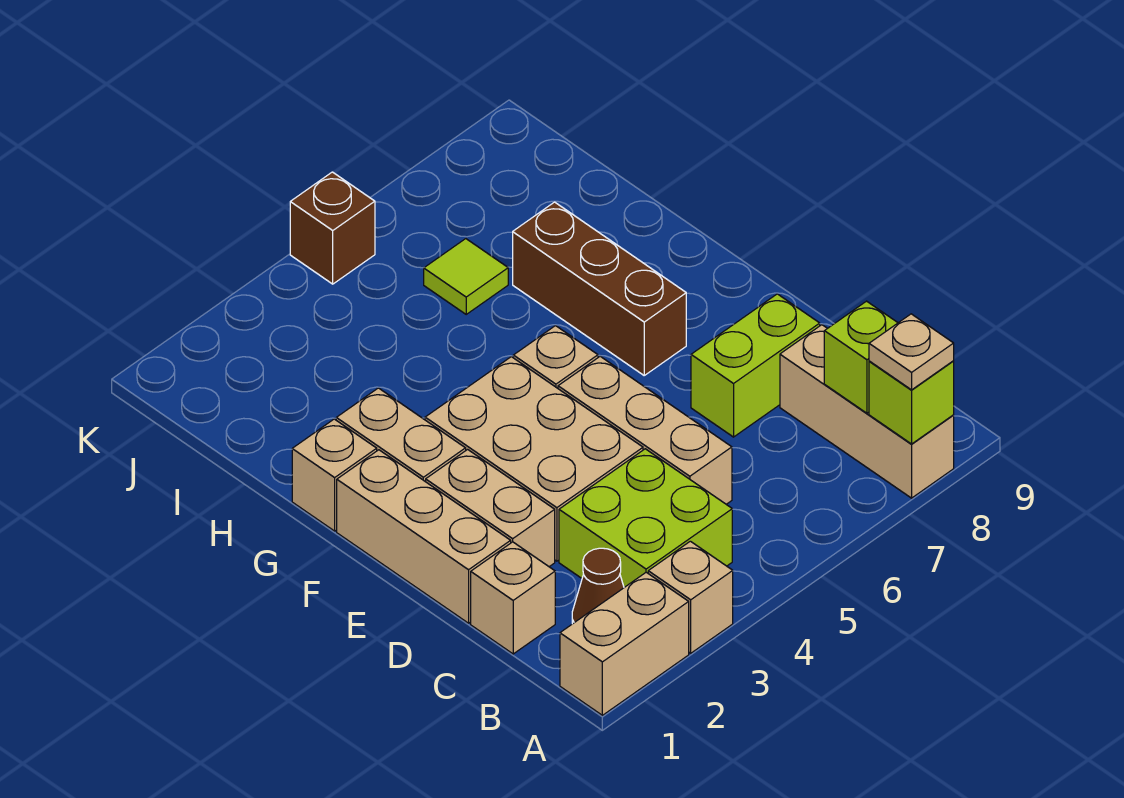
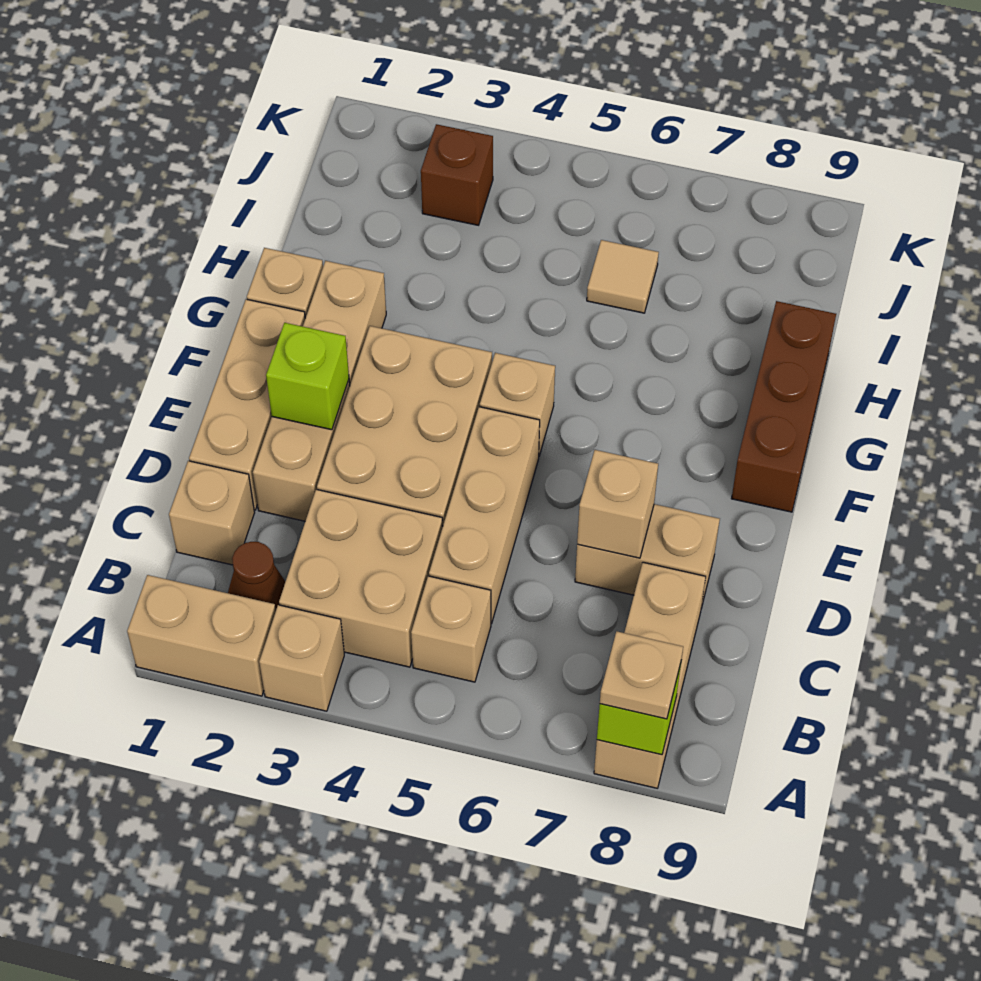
lime 2x2 brick [559,449,732,587] -> tan 2x2 brick [279,489,443,667]
none -> tan 1x1 brick [411,576,491,682]
lime 1x1 brick [824,301,898,413] -> lime 1x1 brick moved to [266,323,349,430]
lime 1x2 brick [691,294,820,437] -> tan 1x2 brick [575,504,720,607]
none -> tan 1x1 brick [577,450,658,558]
brown 1x3 brick [513,202,686,375] -> brown 1x3 brick moved to [731,301,836,512]
lime 1x1 tile [424,239,508,314] -> tan 1x1 tile [587,240,659,313]
brown 1x1 brick [290,172,375,284] -> brown 1x1 brick moved to [421,124,493,225]

